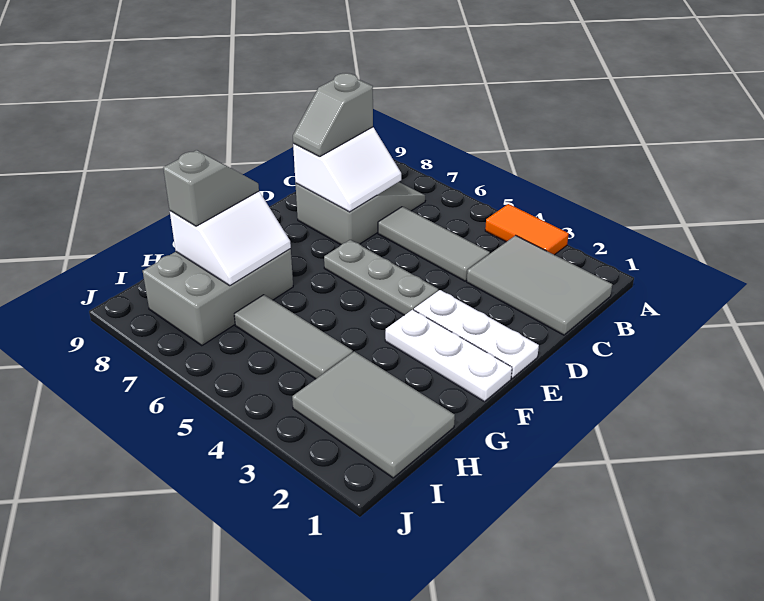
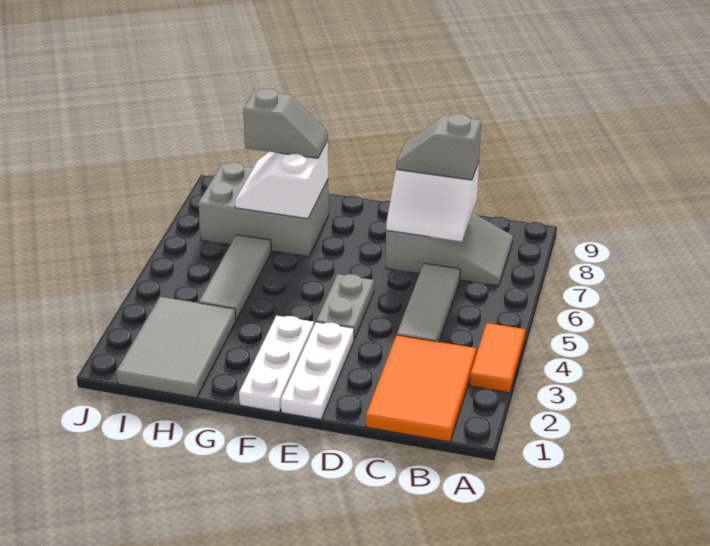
grey 2x3 tile [467,235,612,335] -> orange 2x3 tile [366,335,476,442]
grey 1x3 plate [324,240,438,315] -> grey 1x2 plate [316,274,374,339]
white 2x2 slope [170,191,291,285] -> white 2x2 slope turned to [235,140,328,219]

